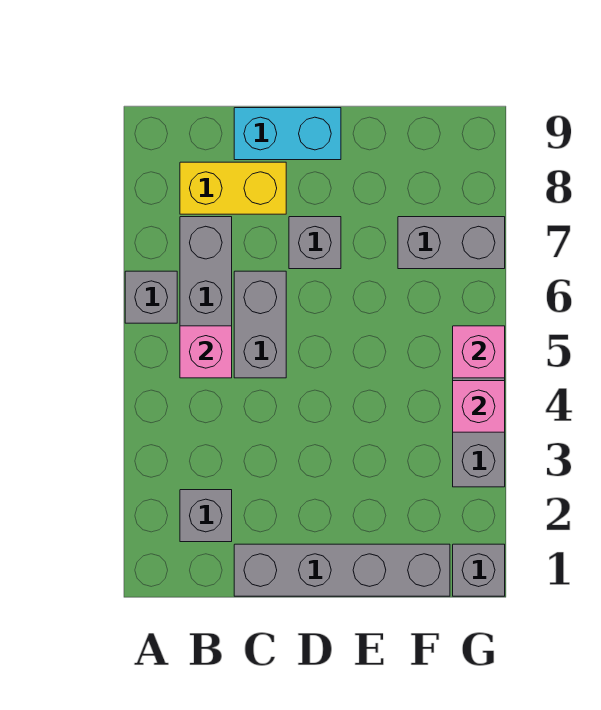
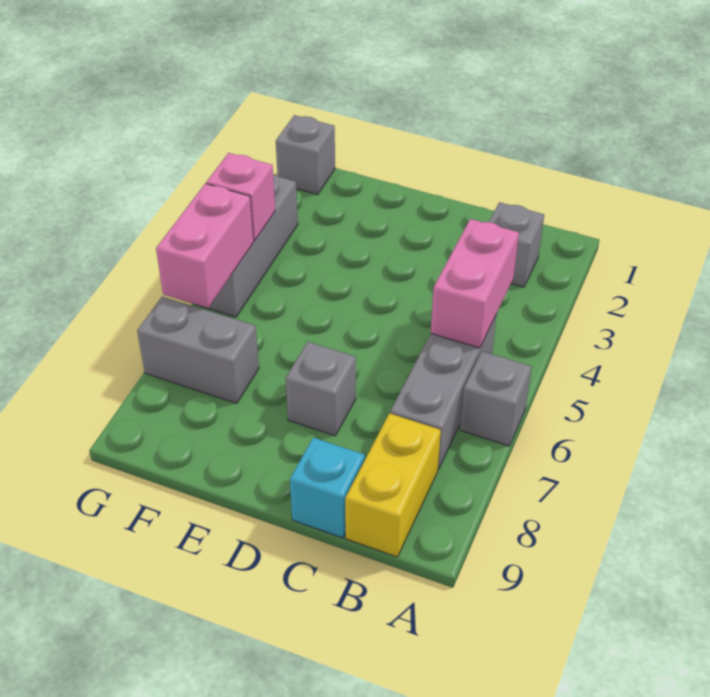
pink 1x1 brick [180,326,232,378] -> pink 1x2 brick [431,219,519,348]
yellow 1x2 brick [180,162,286,214] -> yellow 1x2 brick turned to [345,413,441,557]
grey 1x4 brick [234,544,450,596] -> none
grey 1x2 brick [234,271,286,378] -> none
cyan 1x2 brick [234,108,341,160] -> cyan 1x1 brick [290,438,365,538]
pink 1x1 brick [453,326,505,378] -> pink 1x2 brick [156,184,254,308]

